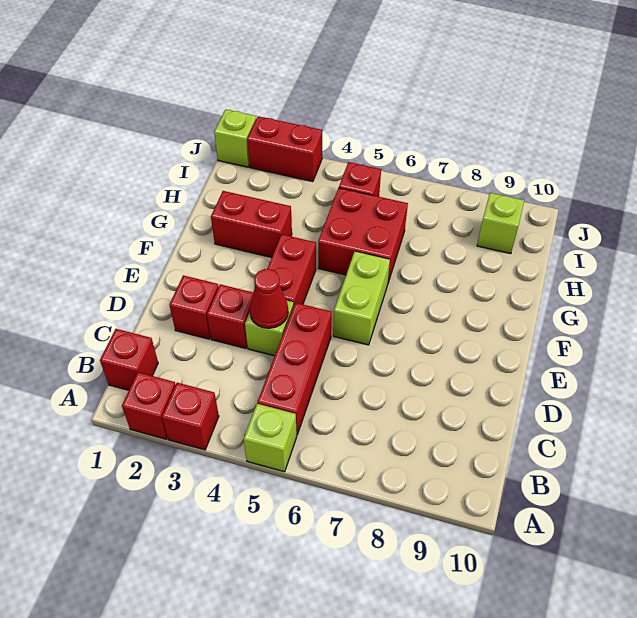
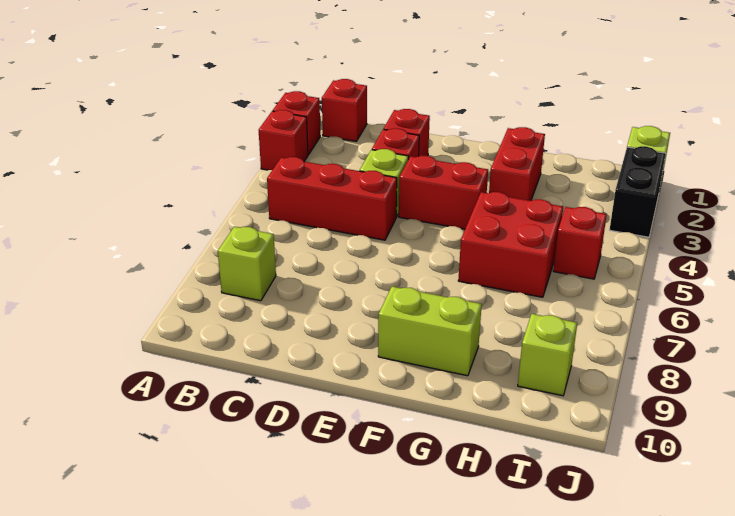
lime 1x1 brick [244,404,297,472] -> lime 1x1 brick moved to [218,227,276,301]
red 1x1 cone [250,269,288,328] -> none
lime 1x2 brick [333,251,390,345] -> lime 1x2 brick moved to [378,286,482,376]
red 1x2 brick [247,116,322,182] -> black 1x2 brick [610,146,666,237]

